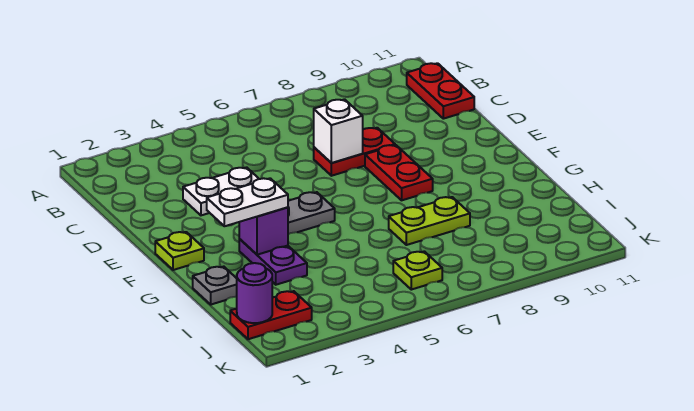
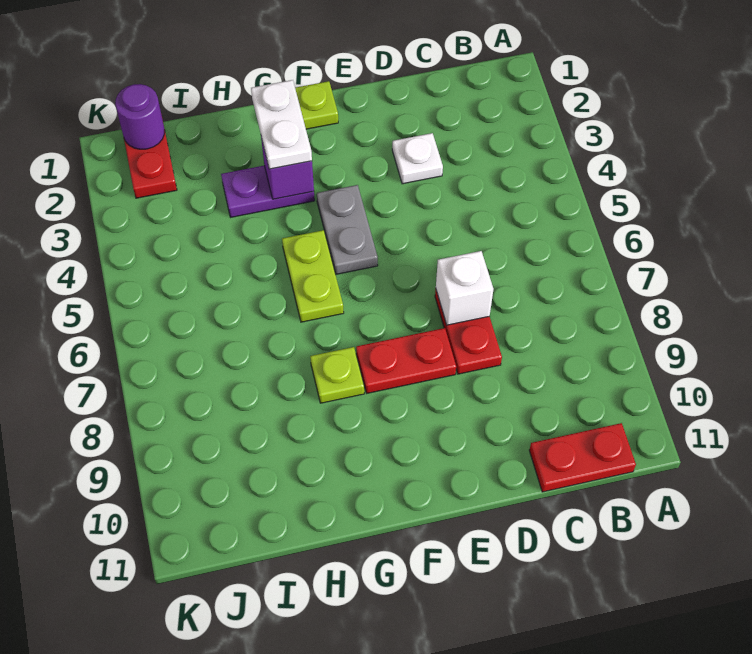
white 1x2 plate [183,167,259,215] -> white 1x1 plate [392,133,443,184]
grey 1x1 plate [193,267,237,304] -> none
lime 1x2 plate [389,197,470,245] -> lime 1x2 plate moved to [282,230,344,322]
lime 1x1 plate [393,251,442,290] -> lime 1x1 plate moved to [310,347,364,403]

